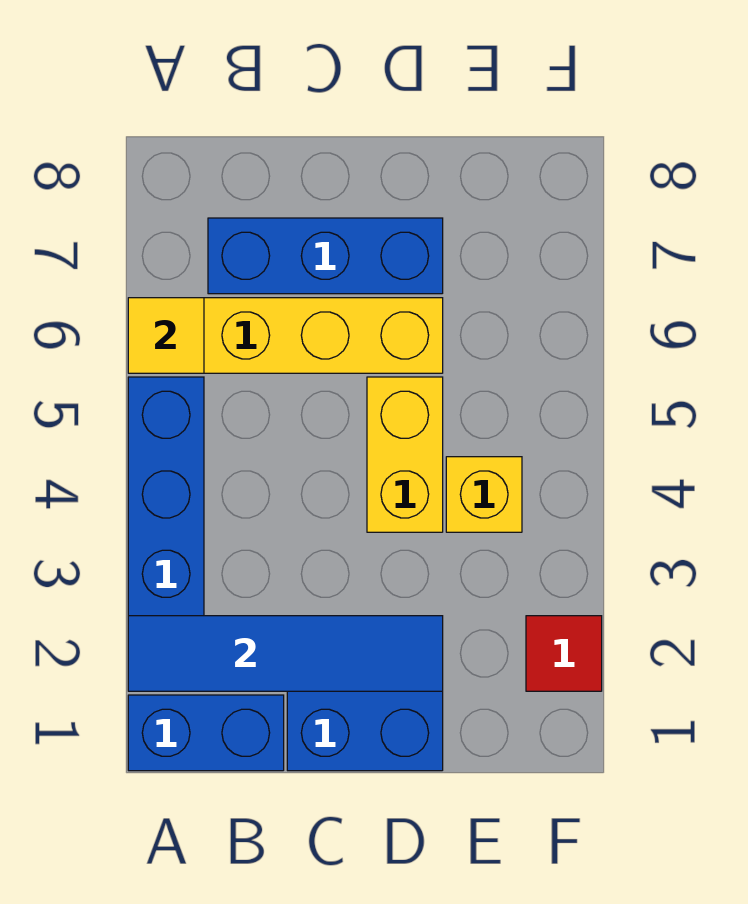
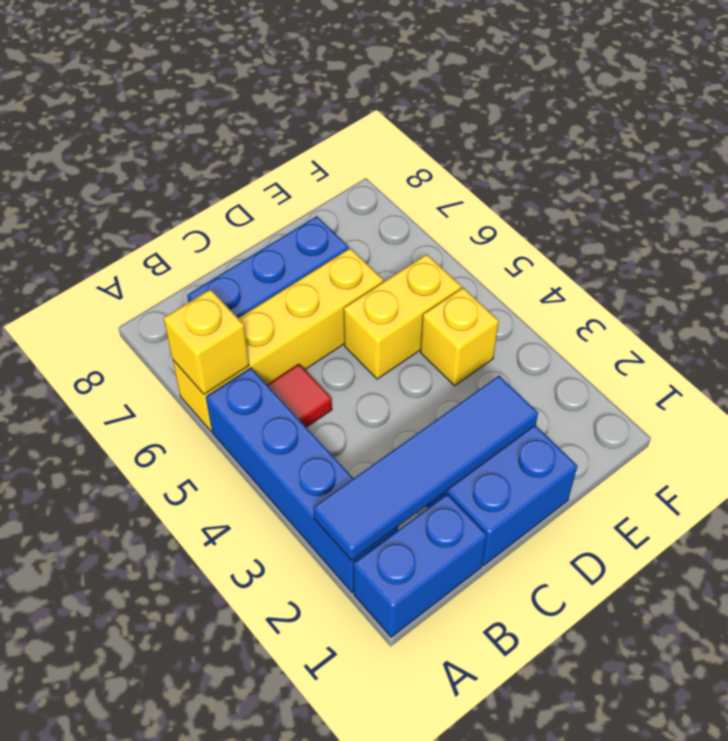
yellow 1x1 tile [128,298,204,373] -> yellow 1x1 brick [164,289,249,394]
yellow 1x2 brick [367,377,443,532] -> yellow 1x2 brick turned to [344,254,461,379]
red 1x1 tile [526,616,602,691] -> red 1x1 tile moved to [267,364,332,427]

